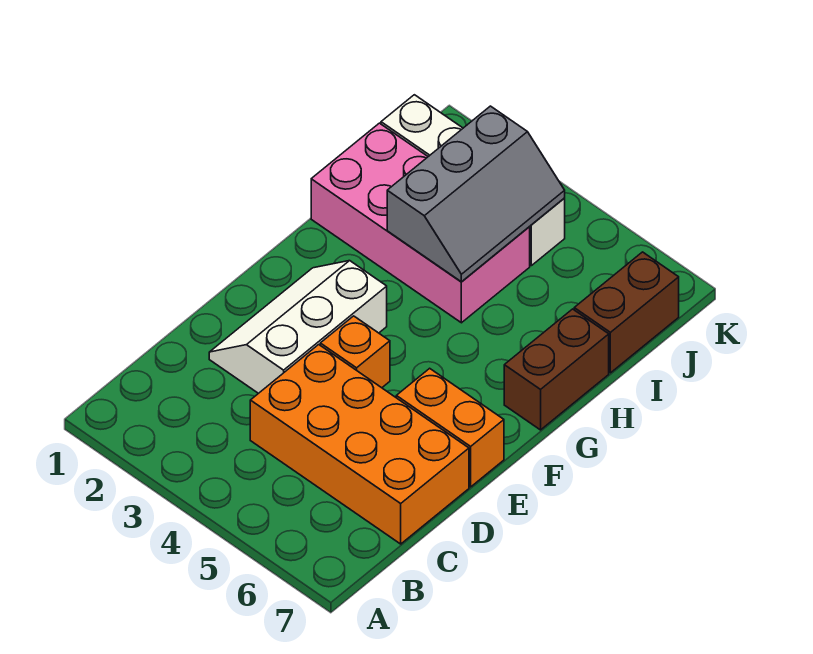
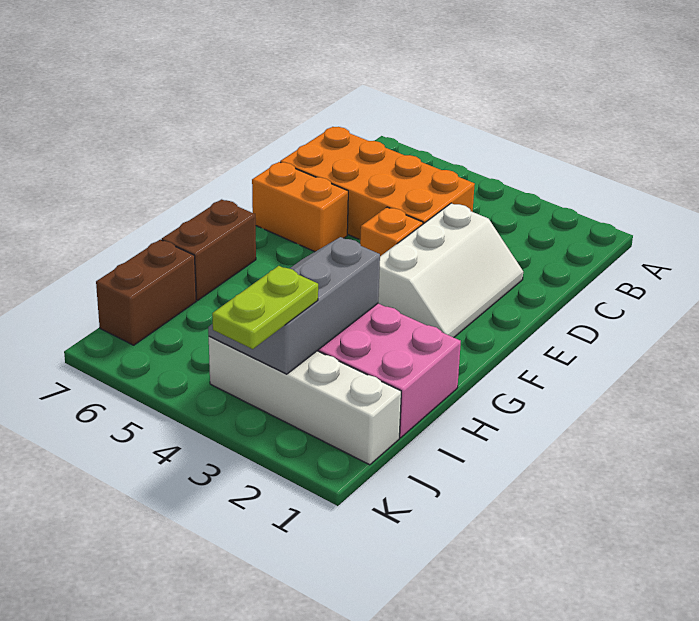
none -> lime 1x2 plate [212,266,318,349]

